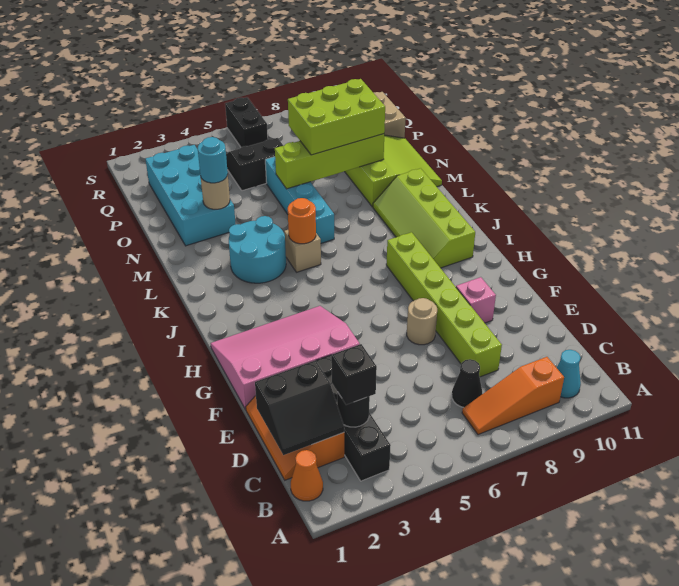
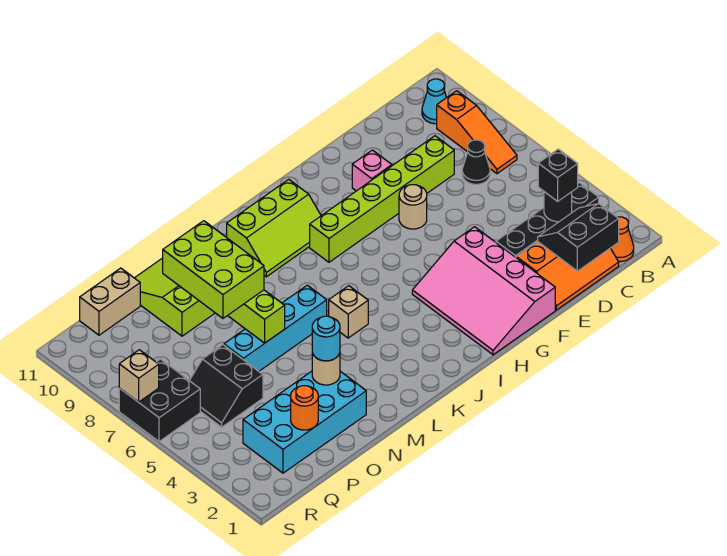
black 2x2 slope [255,360,344,455] -> black 2x2 slope turned to [538,203,619,271]
lime 2x4 slope [373,168,475,268] -> lime 2x3 slope [227,179,321,277]
cyan 2x2 round brick [229,216,286,283] -> none
orange 1x1 round brick [288,198,316,244] -> orange 1x1 round brick moved to [291,386,318,430]
black 1x2 brick [225,97,268,147] -> black 2x2 brick [119,359,200,442]
none -> tan 1x1 brick [119,350,159,402]

